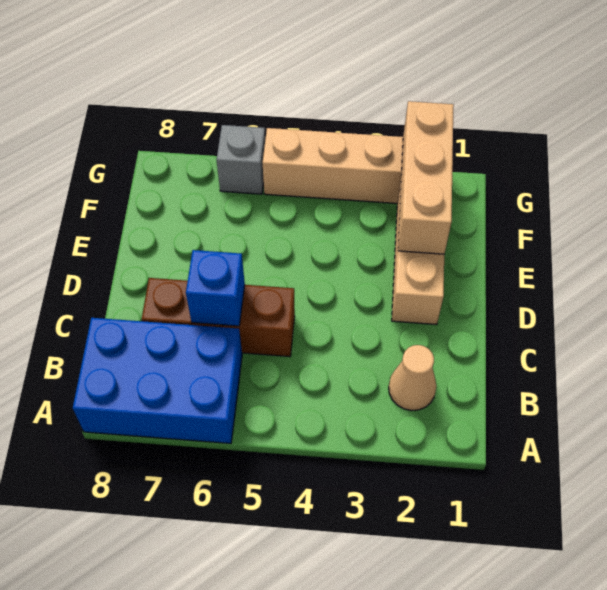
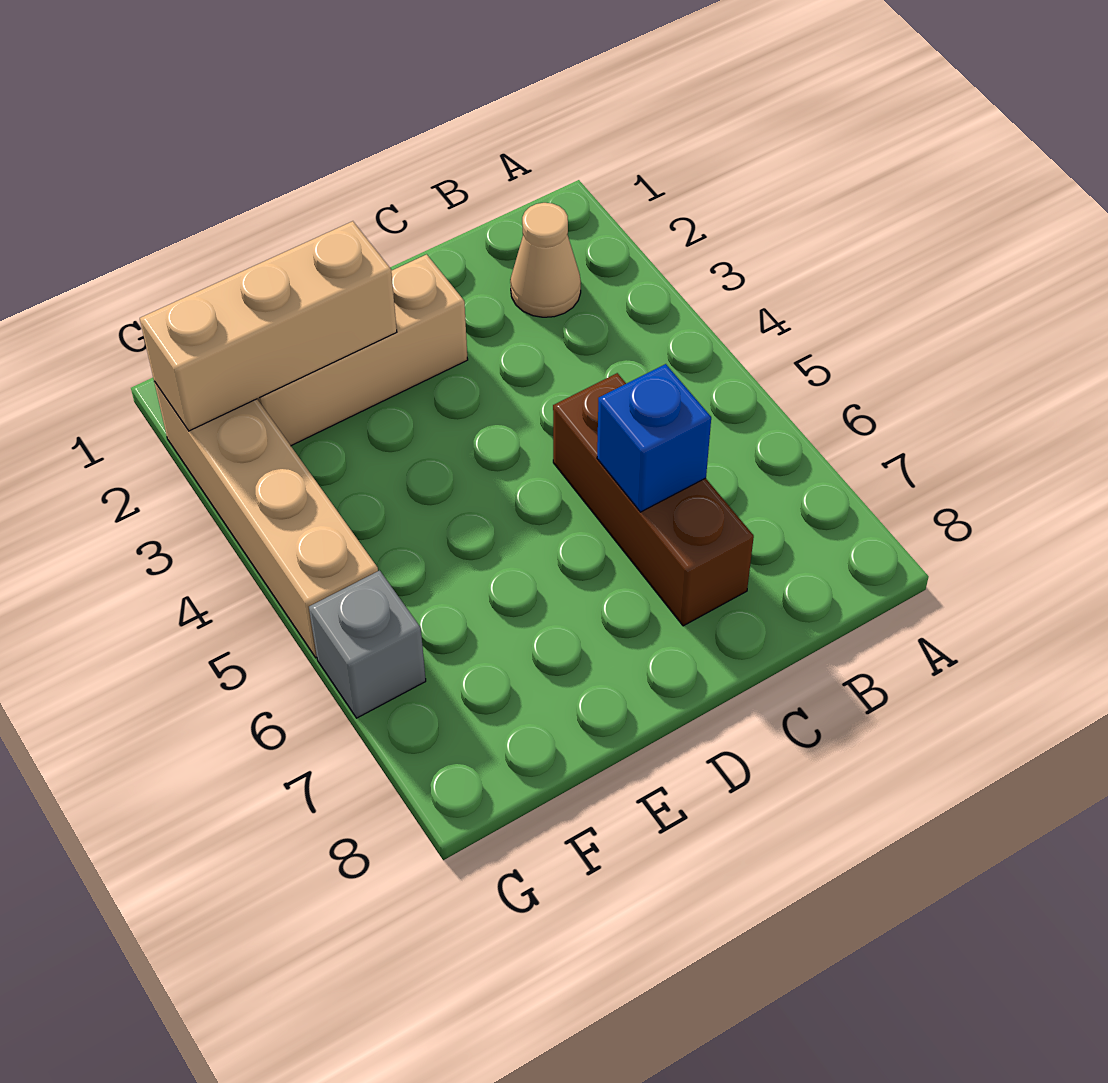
blue 2x3 brick [73,318,242,443] -> none

